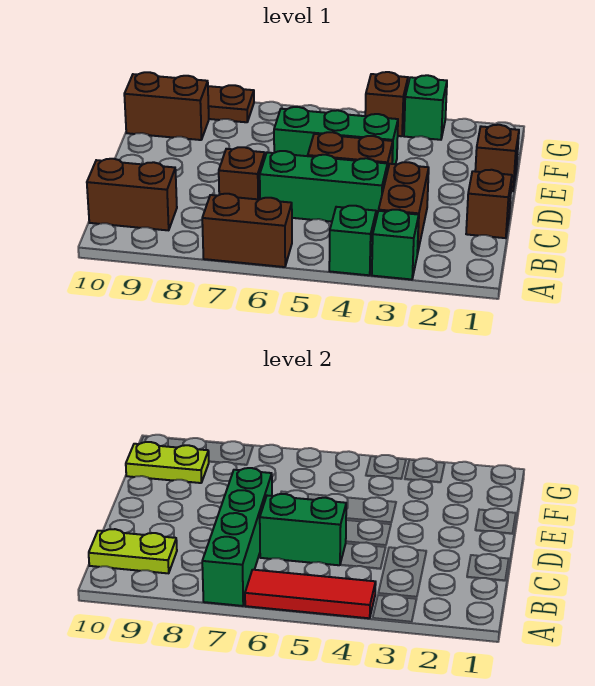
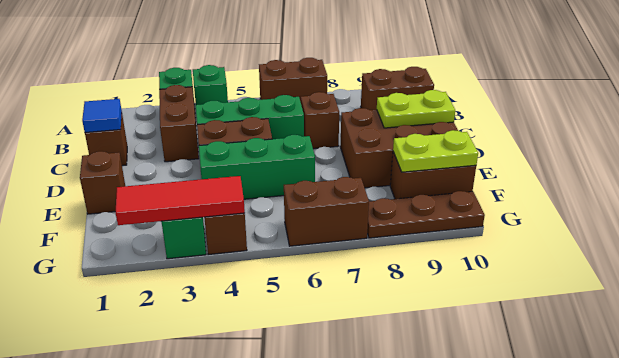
red 1x3 tile [245,570,376,618] -> red 1x3 tile moved to [115,176,245,225]
green 1x4 brick [202,468,272,606] -> none
lime 1x2 plate [89,529,177,573] -> lime 1x2 plate moved to [377,90,455,128]
none -> blue 1x1 tile [82,99,122,132]
green 1x2 brick [260,494,346,565] -> none
none -> brown 2x3 brick [340,108,458,188]
none -> brown 1x2 brick [284,177,369,246]

